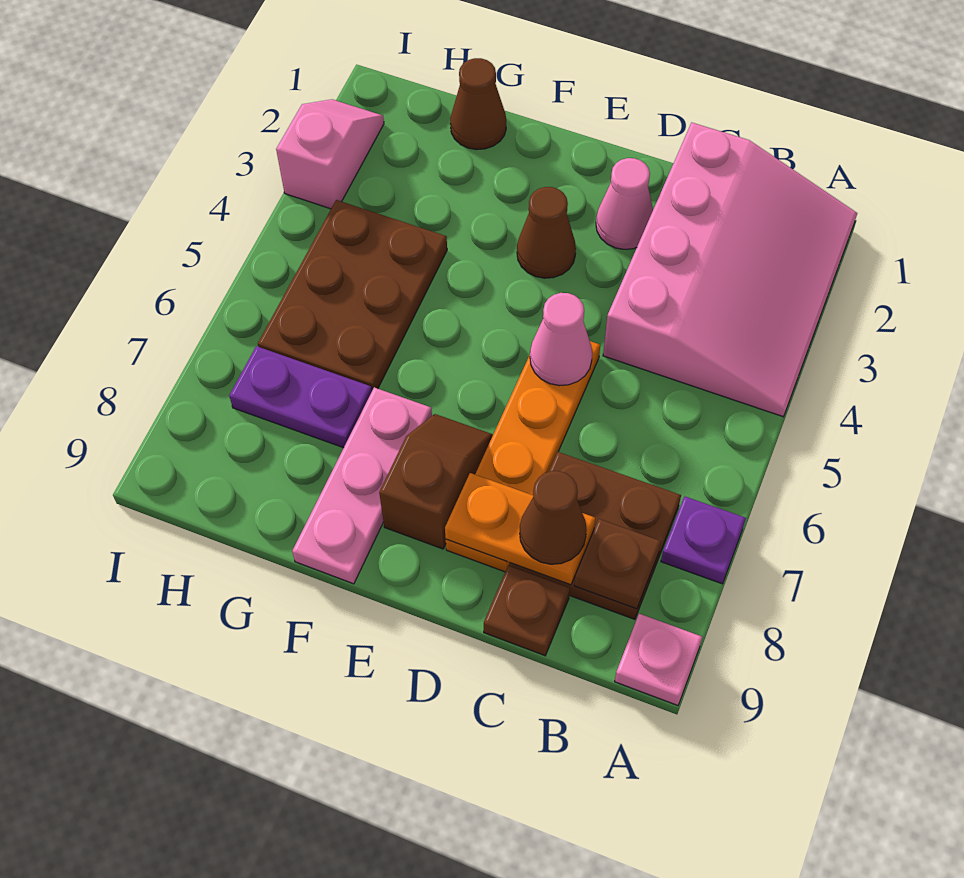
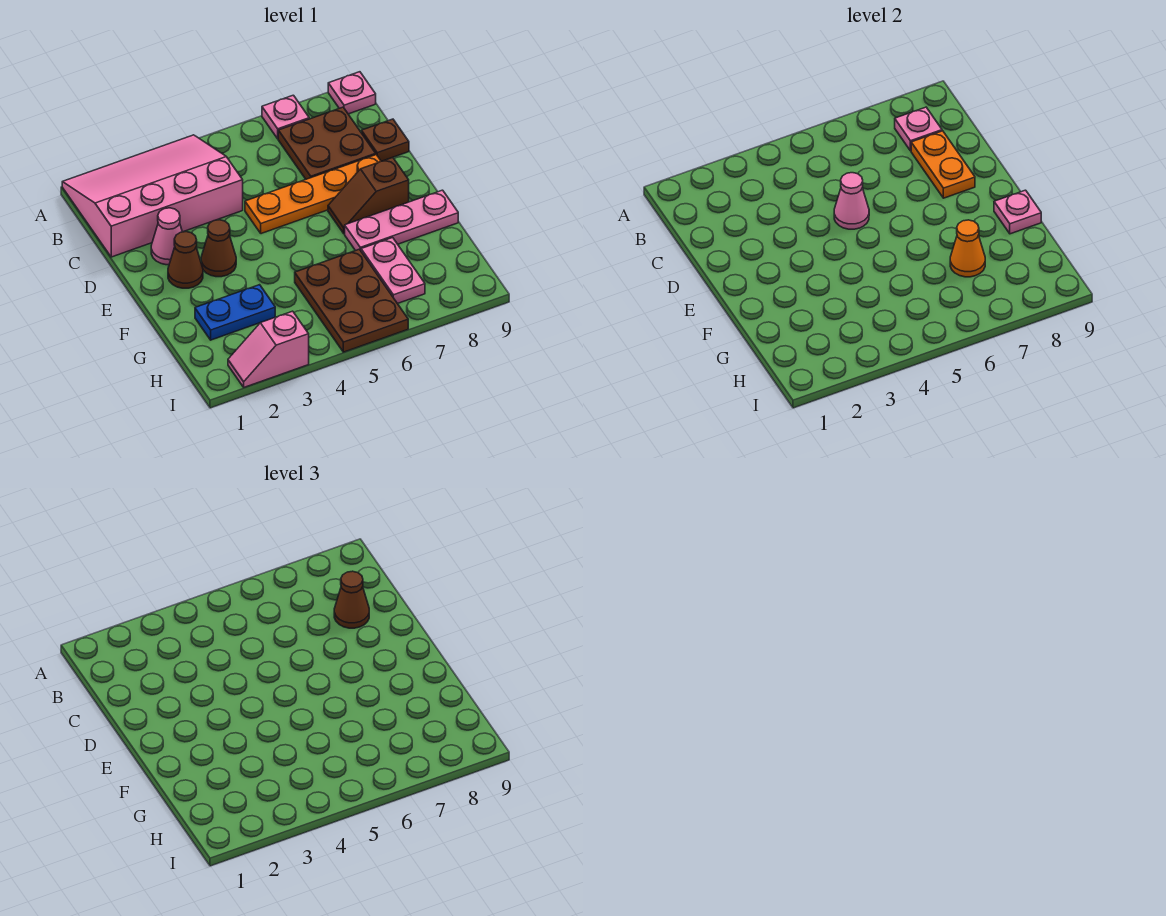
purple 1x1 plate [661,496,746,584] -> pink 1x1 plate [262,95,309,139]
brown 1x1 plate [574,519,661,609] -> pink 1x1 plate [895,107,942,151]
none -> pink 1x1 plate [994,190,1041,234]
brown 1x1 cone [450,58,506,150] -> brown 1x1 cone moved to [168,232,203,288]
none -> blue 1x2 plate [195,285,275,340]
brown 2x3 plate [258,200,447,390] -> brown 2x3 plate turned to [295,249,408,352]
purple 1x2 plate [229,346,372,448] -> pink 1x2 plate [361,238,425,304]
none -> orange 1x1 cone [950,220,985,277]

